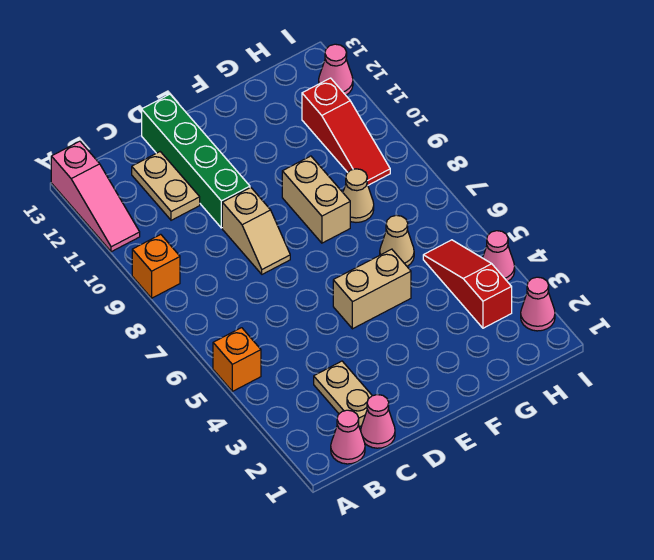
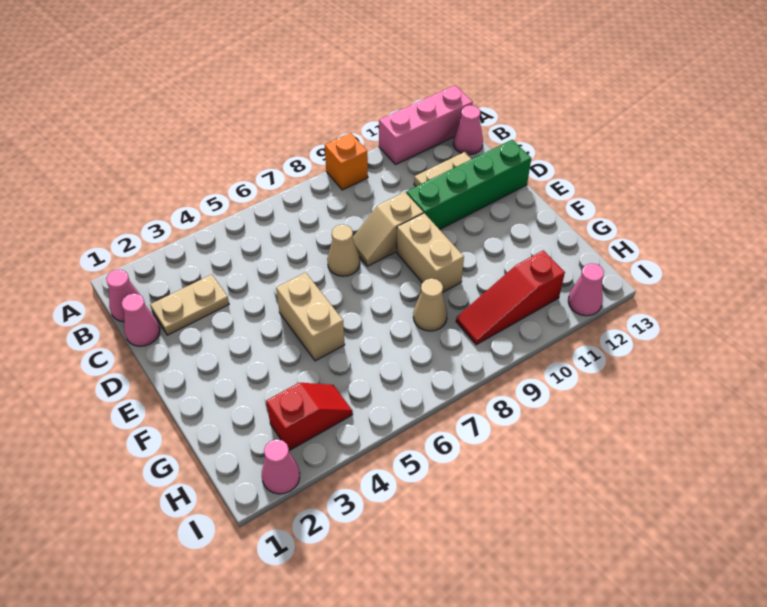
orange 1x1 brick [213,328,261,391] -> none
pink 1x3 slope [51,141,140,252] -> pink 1x3 brick [379,85,473,164]
tan 1x2 brick [282,156,350,243] -> tan 1x2 brick turned to [397,213,464,292]
tan 1x1 cone [380,215,414,266] -> tan 1x1 cone moved to [327,225,360,276]
red 1x3 slope [423,240,512,328] -> red 1x2 slope [266,383,353,451]
pink 1x1 cone [483,231,515,282] -> pink 1x1 cone moved to [453,105,483,155]

